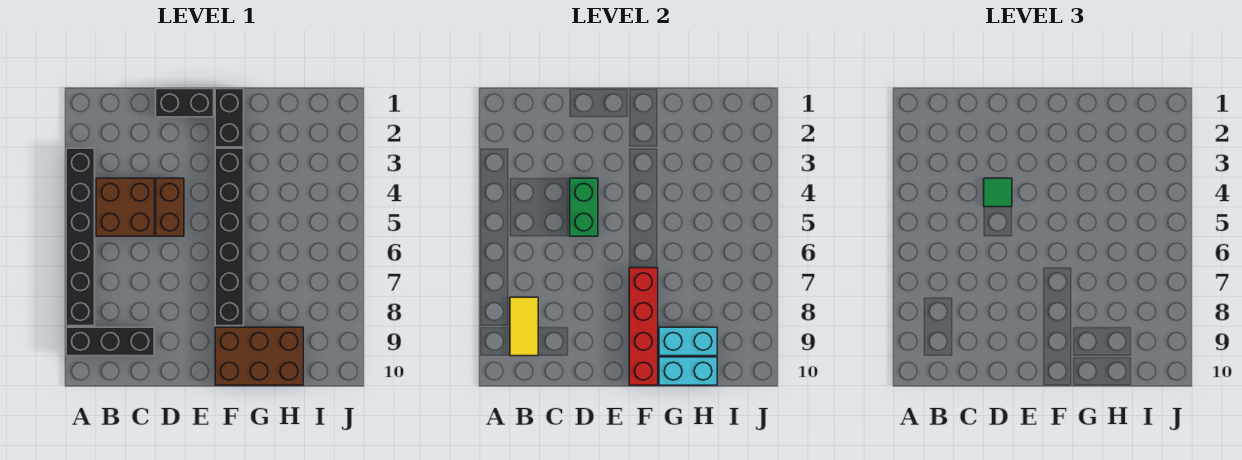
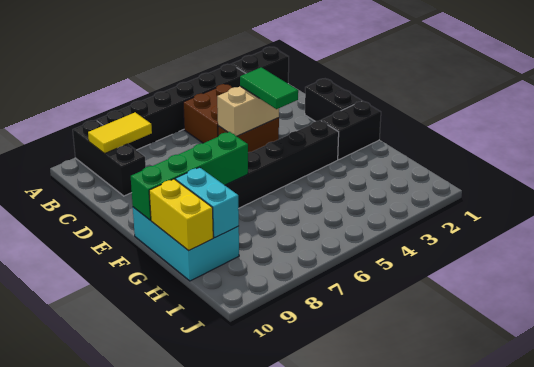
none -> black 1x2 brick [232,47,289,83]
green 1x2 brick [570,178,598,236] -> tan 1x2 brick [217,86,279,136]
green 1x1 tile [984,178,1012,207] -> green 1x2 tile [240,67,298,109]
red 1x4 brick [629,268,658,385] -> green 1x4 brick [131,132,248,220]
brown 2x3 brick [215,327,303,385] -> cyan 2x3 brick [133,207,239,281]
cyan 1x2 brick [659,357,717,385] -> yellow 1x2 brick [149,179,213,251]

